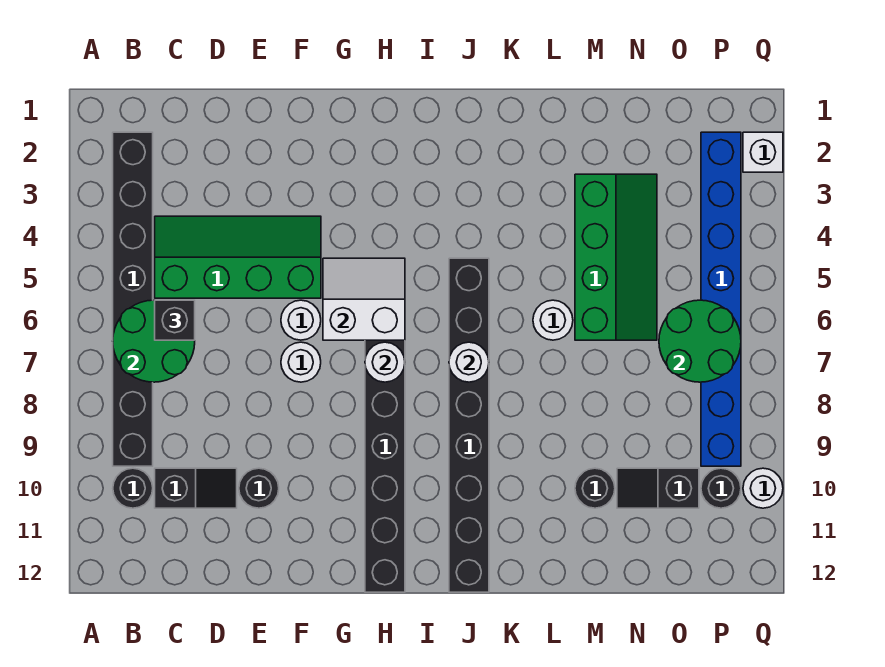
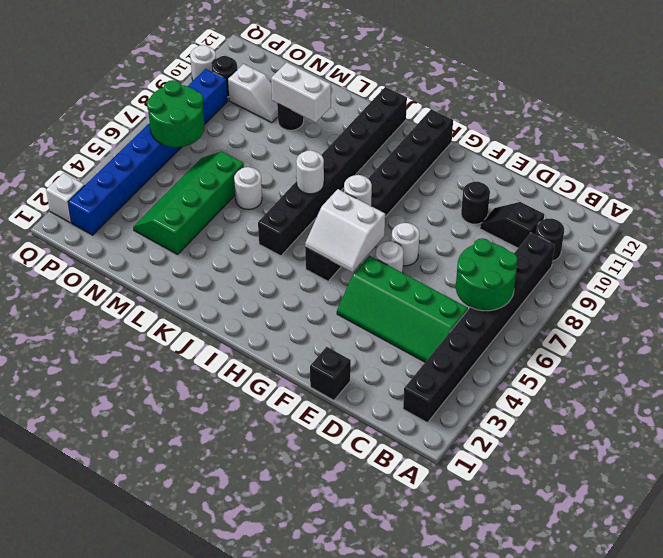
black 1x1 brick [155,300,195,340] -> black 1x1 brick moved to [310,347,351,400]
none -> white 1x2 brick [271,62,331,123]
black 1x2 slope [617,468,699,508] -> white 1x2 slope [228,64,278,123]

